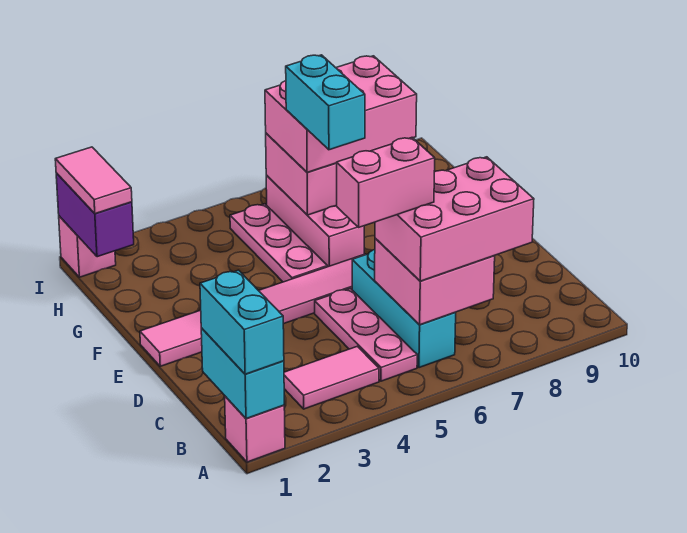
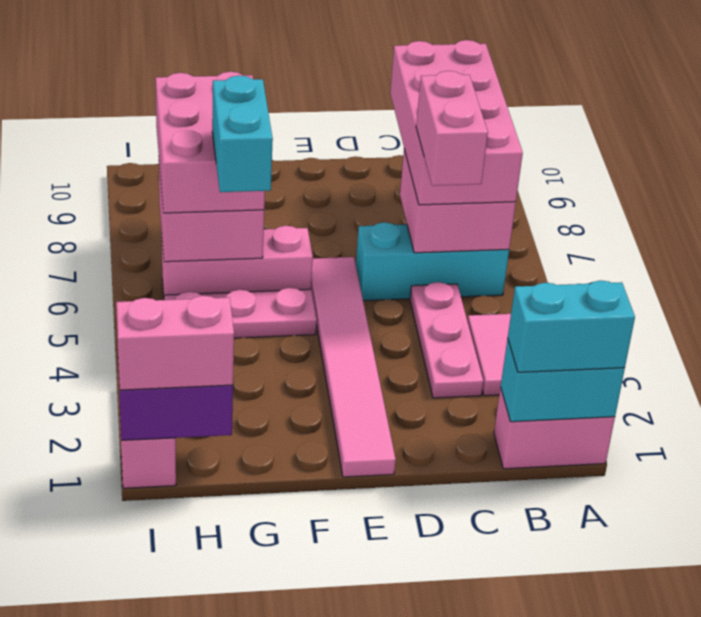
pink 1x1 brick [225,396,285,462] -> pink 1x2 brick [494,387,615,469]
pink 1x3 plate [315,288,417,381] -> pink 1x3 plate turned to [410,282,483,398]
pink 2x3 brick [375,157,534,281] -> pink 2x4 brick [390,40,523,205]
cyan 1x2 brick [286,55,365,150] -> cyan 1x2 brick turned to [212,76,273,192]
pink 1x2 tile [55,147,132,214] -> pink 1x2 brick [116,296,234,390]

